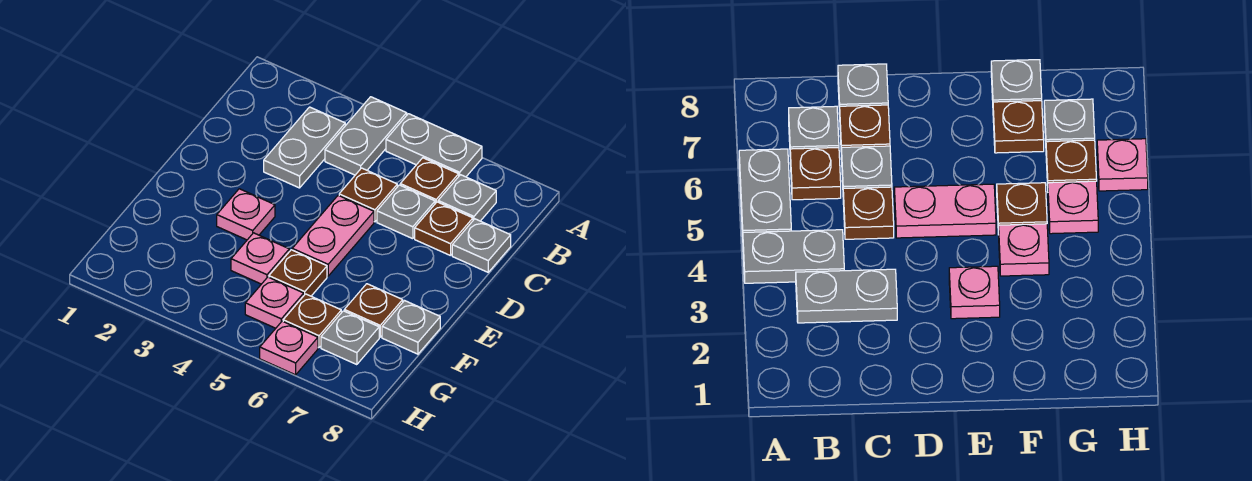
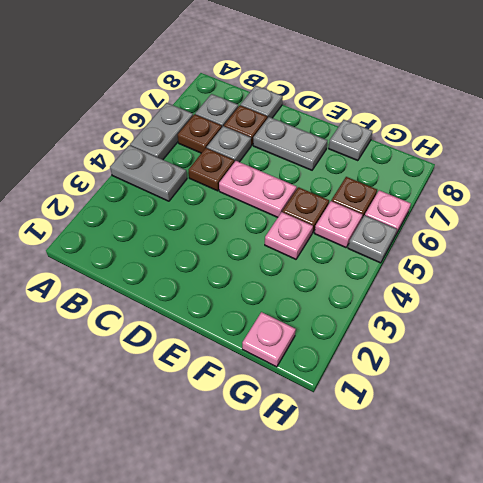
grey 1x2 plate [264,107,345,188] -> grey 1x2 plate moved to [253,117,327,170]
pink 1x1 plate [217,189,275,240] -> pink 1x1 plate moved to [242,312,296,367]
brown 1x1 plate [344,284,403,337] -> none
grey 1x1 plate [321,311,379,365] -> grey 1x1 plate moved to [348,215,397,263]

